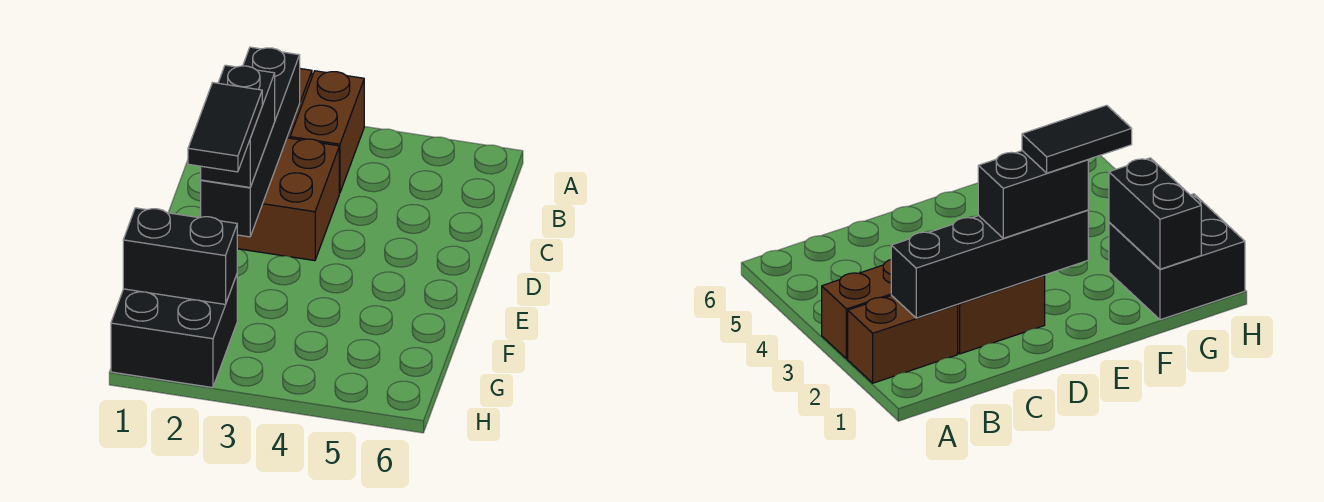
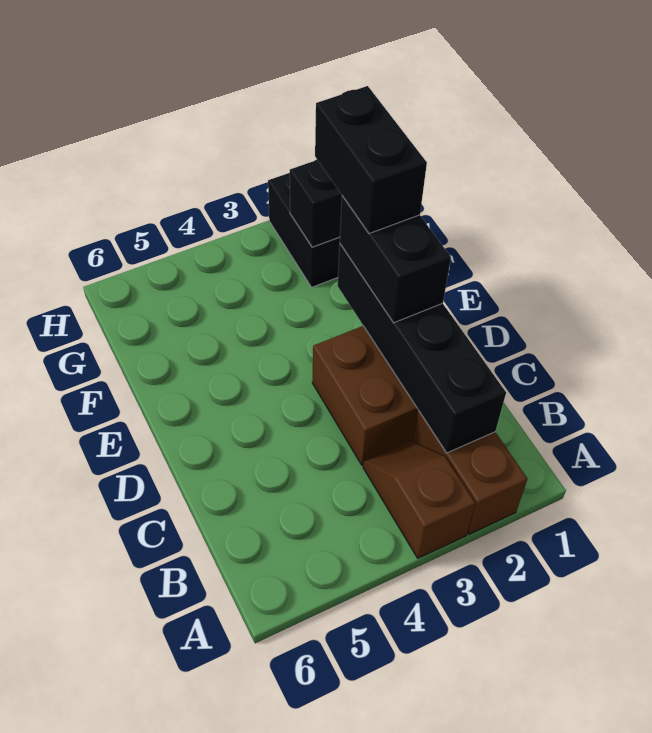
brown 1x2 brick [290,71,364,193] -> brown 1x2 slope [363,441,475,558]
black 1x2 tile [188,83,262,172] -> black 1x2 brick [315,86,427,234]

